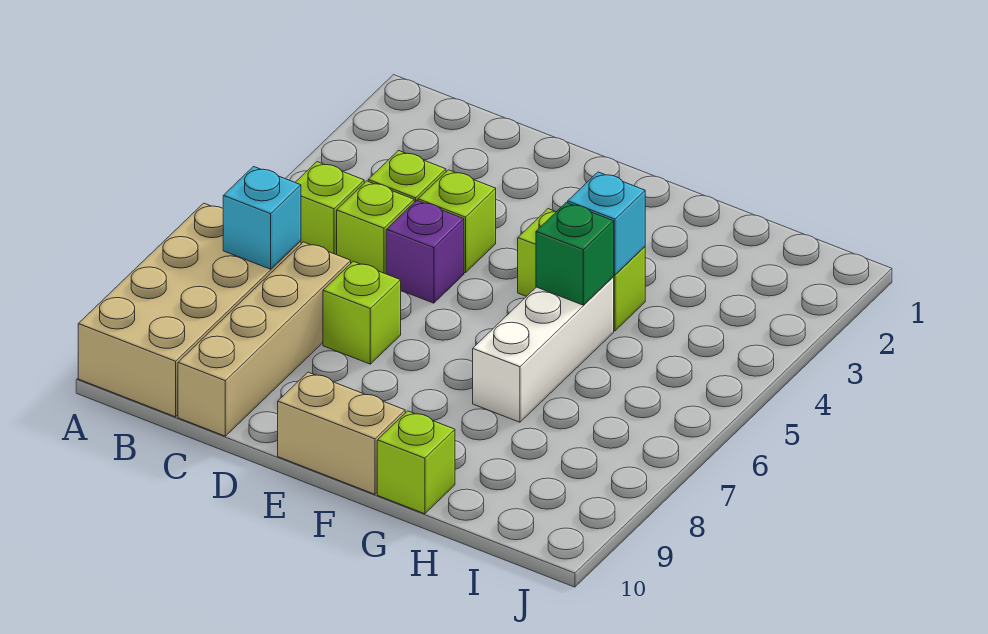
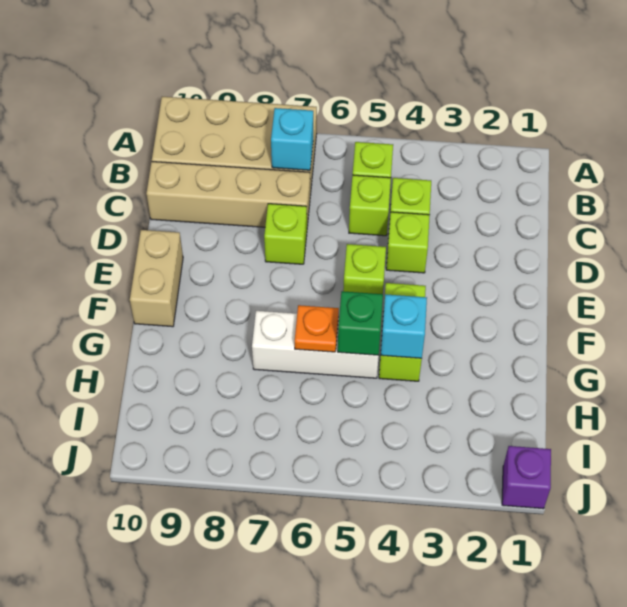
purple 1x1 brick [386,200,464,303] -> purple 1x1 brick moved to [502,446,551,509]
none -> orange 1x1 plate [295,305,339,352]
lime 1x1 brick [377,411,455,514] -> lime 1x1 brick moved to [343,244,386,294]

